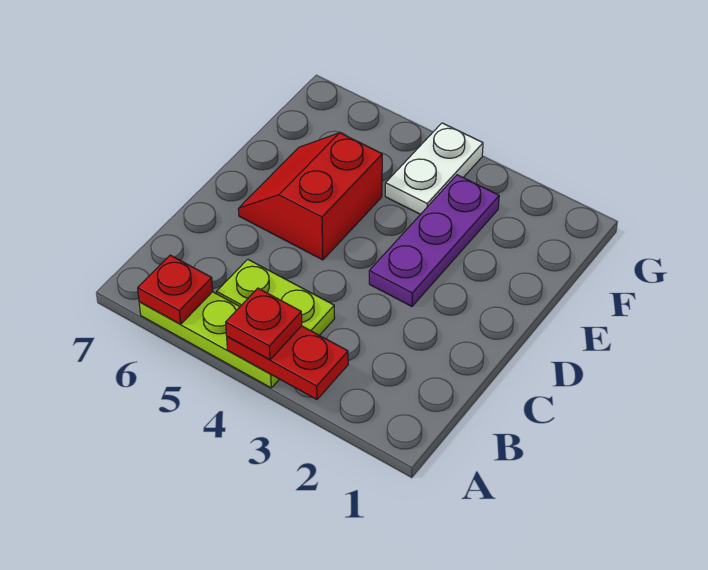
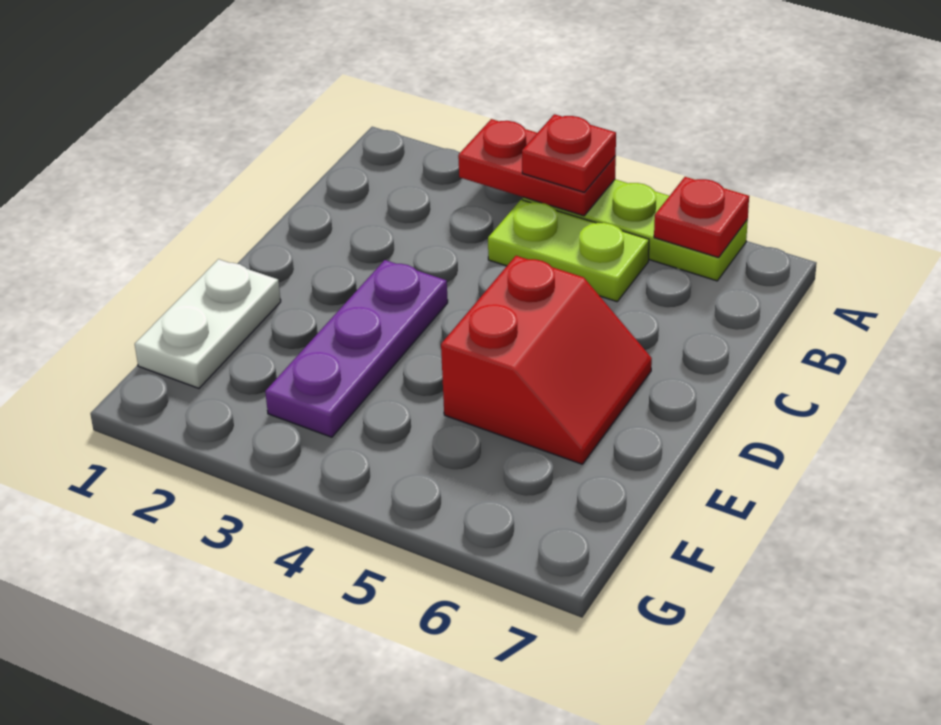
white 1x2 plate [385,123,483,214] -> white 1x2 plate moved to [135,259,281,388]

